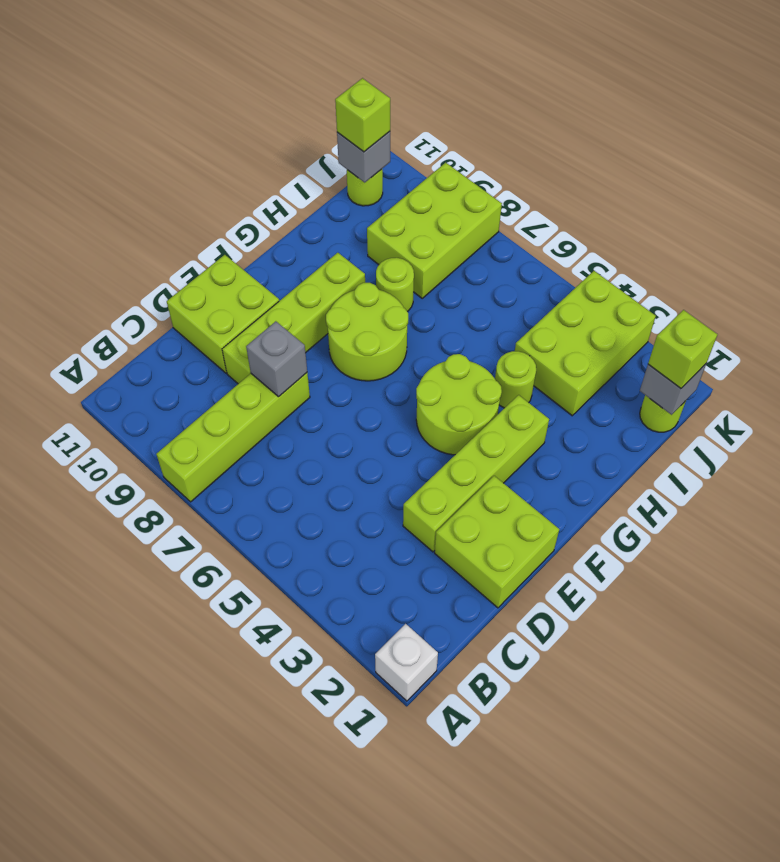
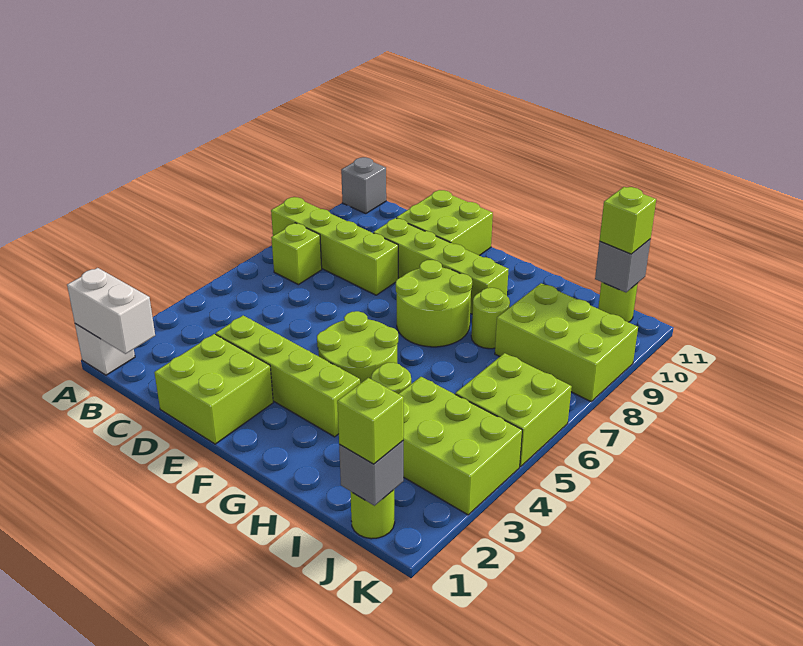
none -> white 1x2 brick [67,268,155,354]
none -> lime 1x1 brick [271,223,322,285]
grey 1x1 brick [246,321,307,397] -> grey 1x1 brick moved to [341,157,386,214]
none -> lime 2x2 brick [455,353,572,467]

